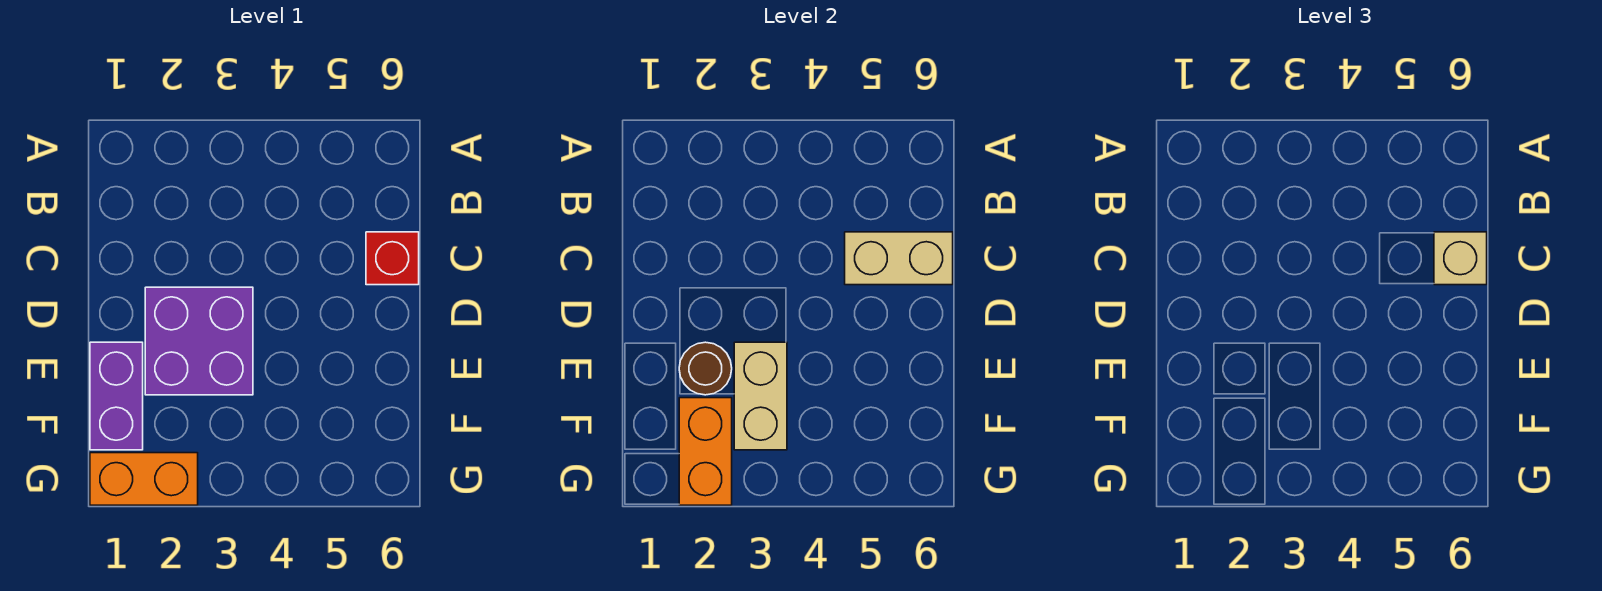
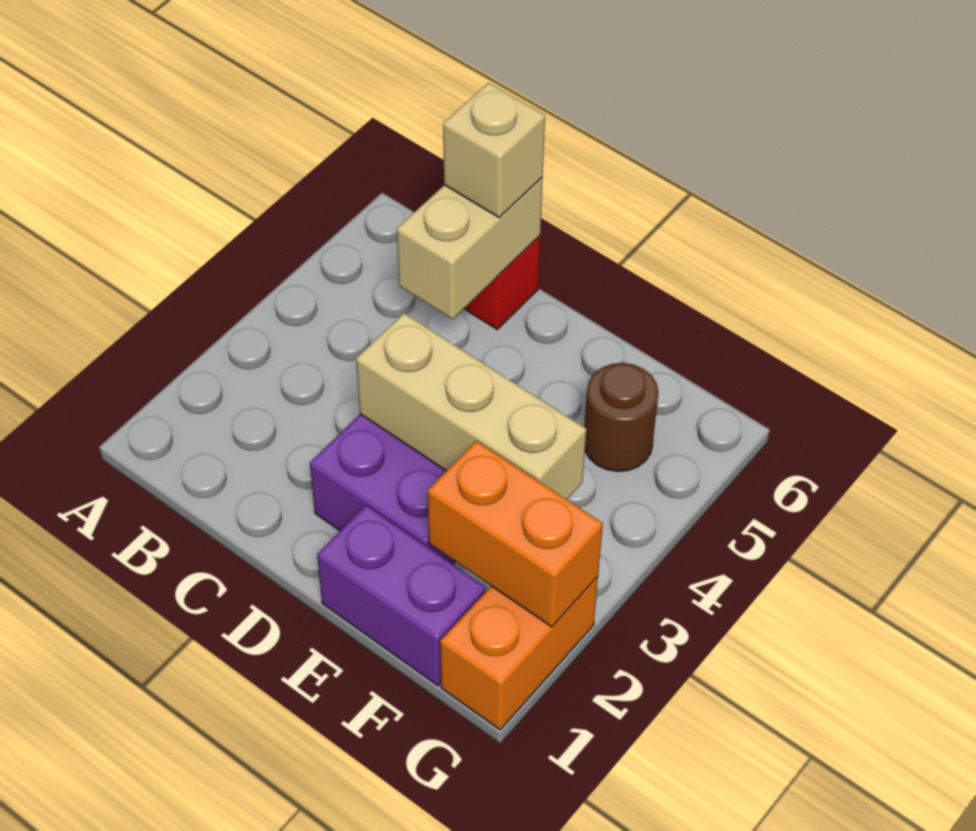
brown 1x1 round brick [679,342,732,395] -> brown 1x1 round brick moved to [584,363,659,472]
tan 1x2 brick [734,342,787,450] -> tan 1x3 brick [356,313,586,499]

